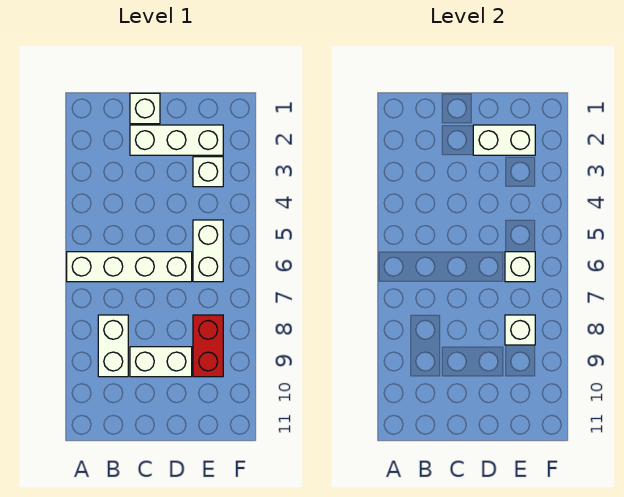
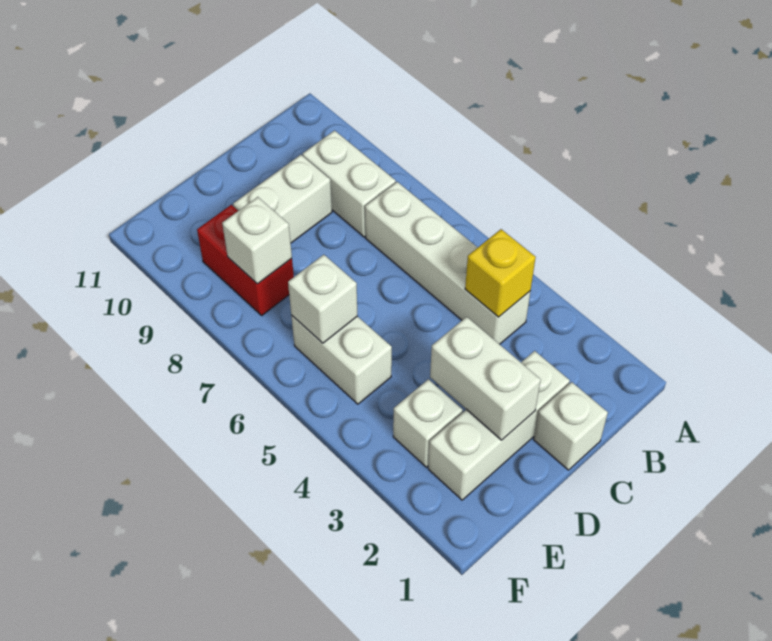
white 1x4 brick [67,252,192,282] -> white 1x4 brick turned to [365,182,530,344]
none -> yellow 1x1 brick [465,229,536,317]
white 1x2 brick [473,125,535,155] -> white 1x2 brick turned to [430,317,541,440]

